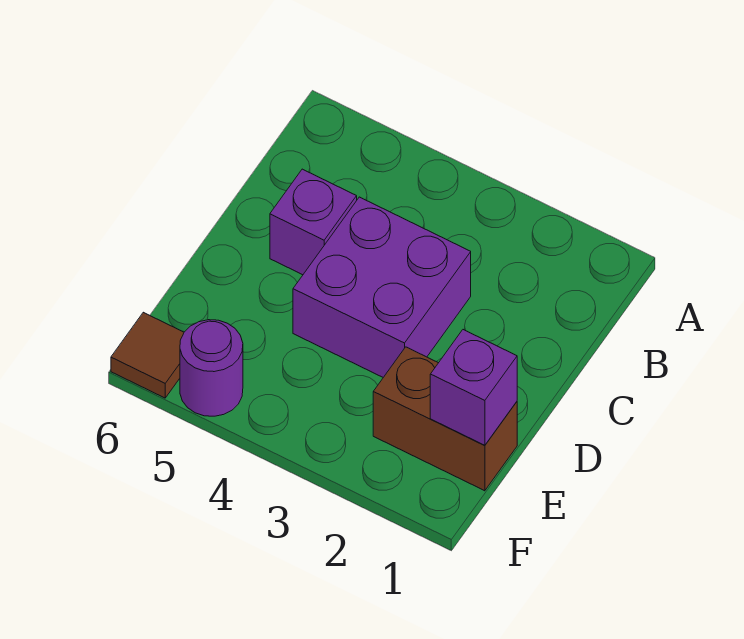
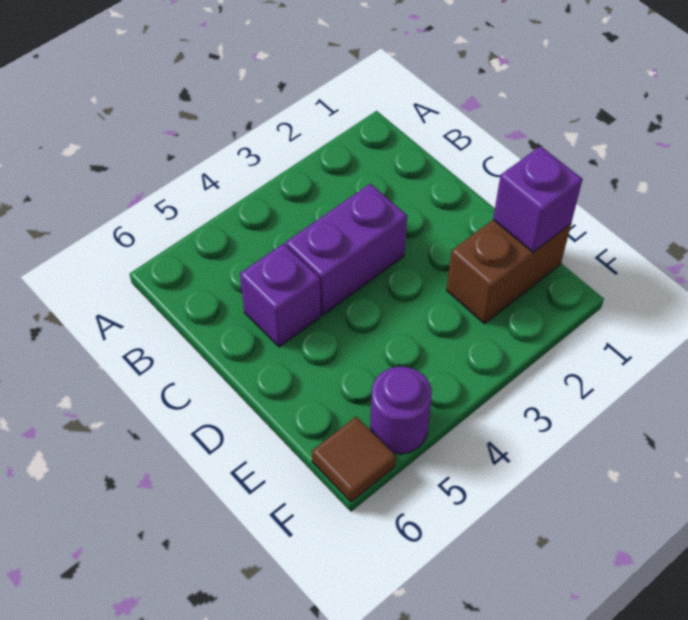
purple 2x2 brick [293,197,471,377] -> purple 1x2 brick [286,184,407,315]

